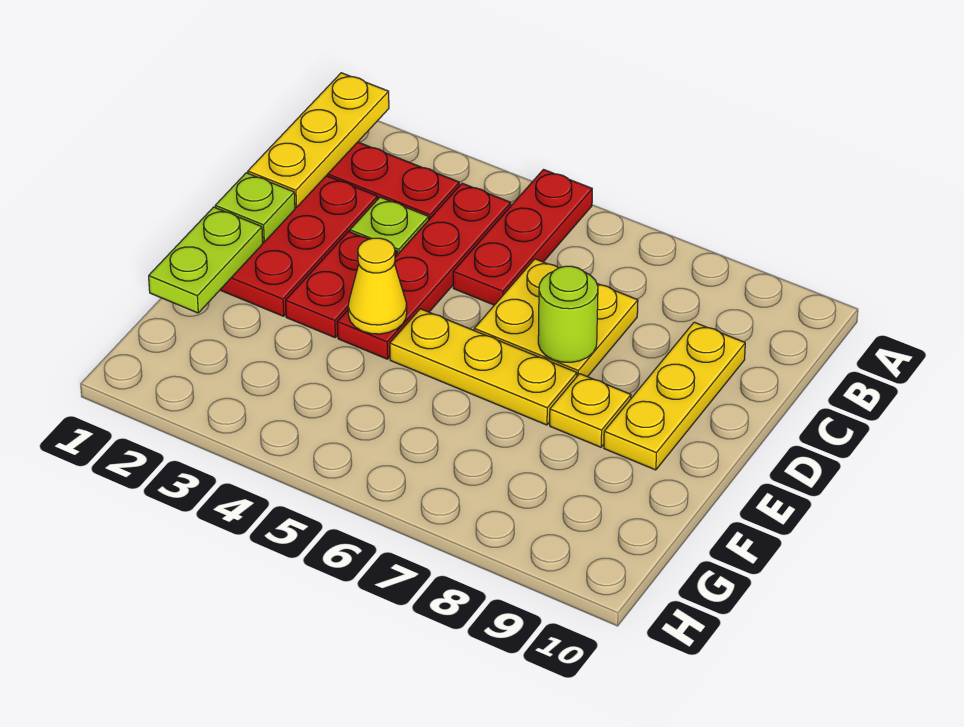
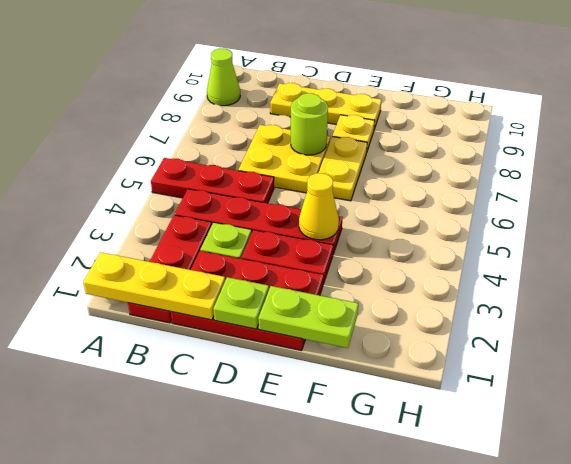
none -> lime 1x1 cone [207,48,240,106]
yellow 1x3 plate [390,309,577,425] -> yellow 1x2 plate [318,137,367,201]

